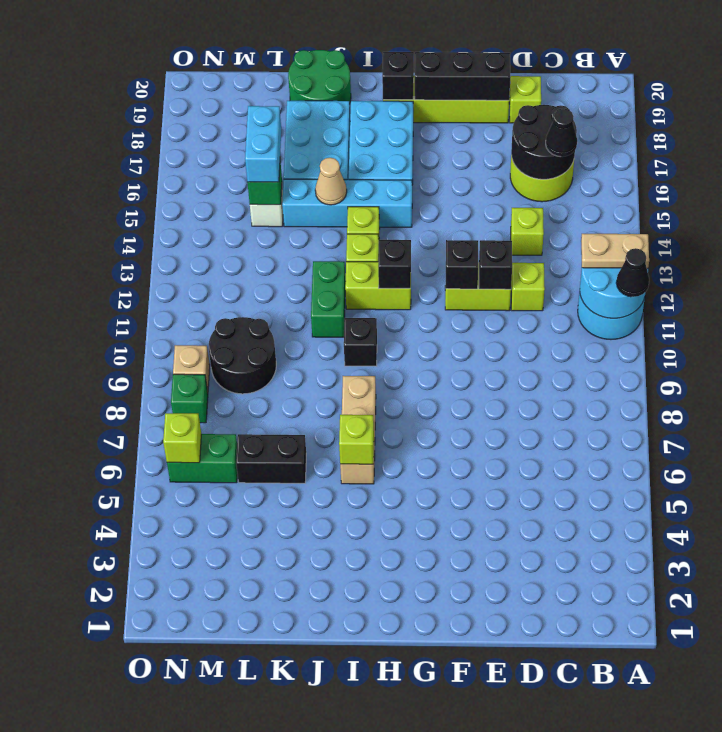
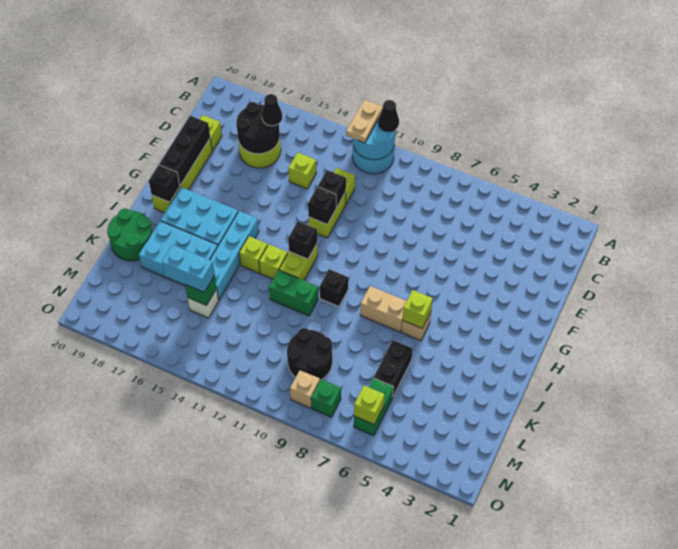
tan 1x1 cone [315,158,347,205] -> none

